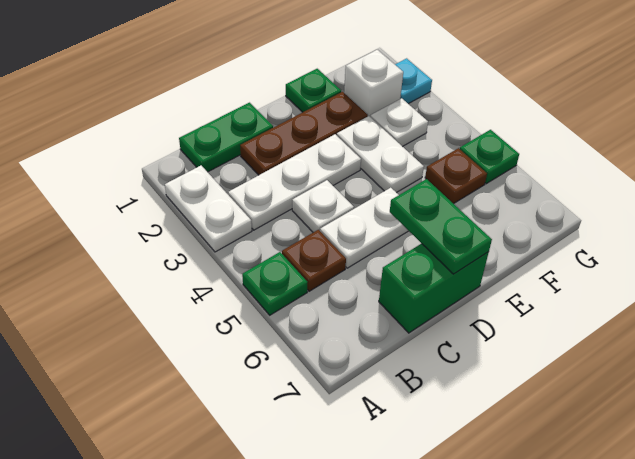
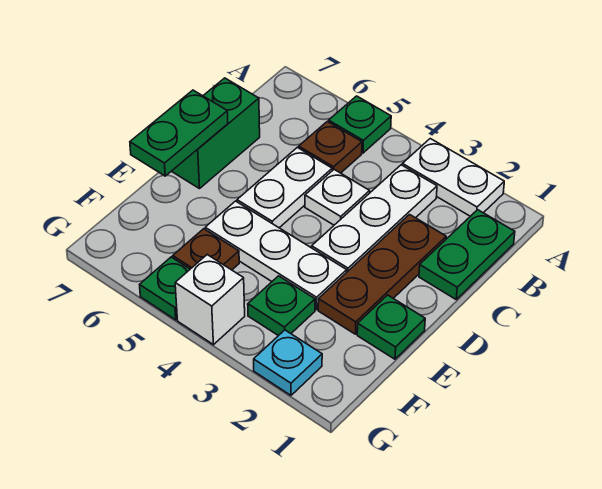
green 1x2 plate [390,179,492,274] -> green 1x2 plate turned to [130,90,228,176]
white 1x2 plate [337,116,424,193] -> white 1x3 plate [205,201,347,310]
white 1x1 brick [344,50,403,117] -> white 1x1 brick moved to [175,255,245,345]
white 1x1 plate [371,98,428,147] -> green 1x1 plate [248,276,315,336]

